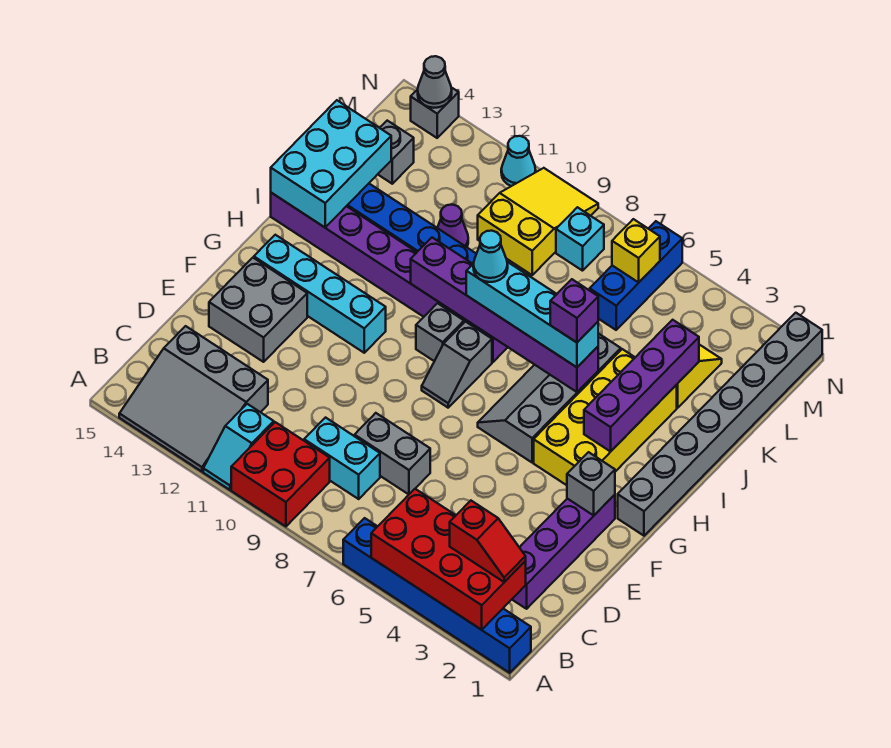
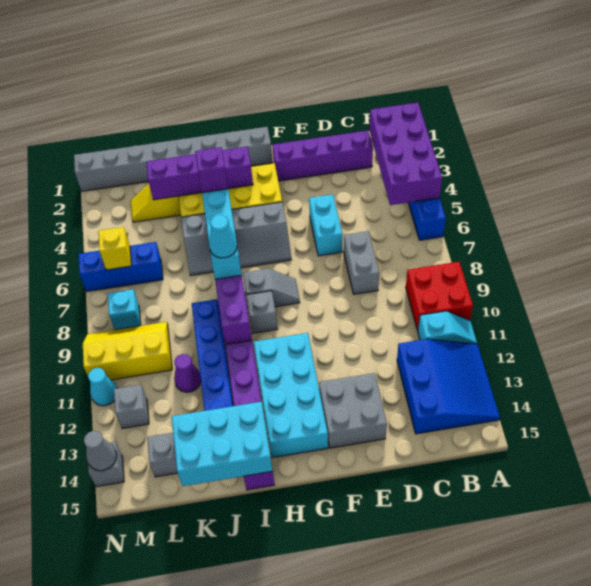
red 2x4 brick [371,489,526,630] -> purple 2x4 brick [369,103,442,205]
grey 3x3 slope [119,326,268,472] -> blue 3x3 slope [397,339,500,434]
red 1x2 slope [450,501,526,582] -> none
cyan 1x2 brick [304,418,380,499] -> cyan 1x2 brick moved to [309,194,342,256]
grey 1x1 brick [567,452,615,515] -> grey 1x1 brick moved to [114,385,149,429]
cyan 1x4 brick [254,235,386,353] -> cyan 2x4 brick [254,333,328,458]
yellow 2x3 slope [478,168,598,275] -> yellow 2x3 slope turned to [83,322,172,380]

